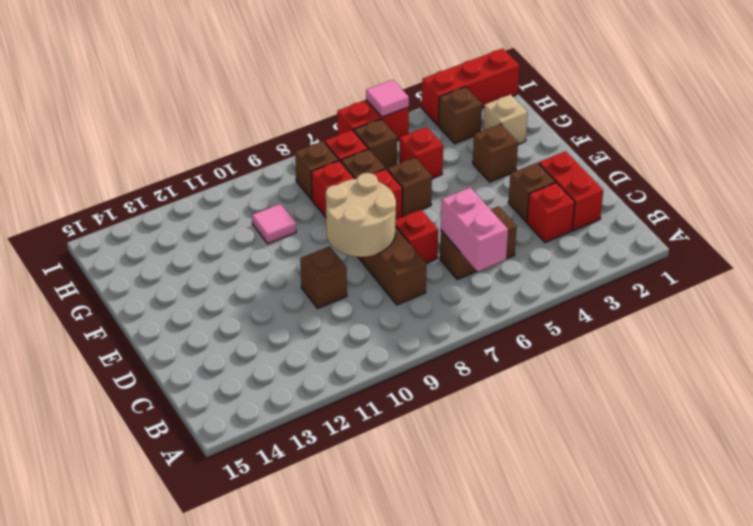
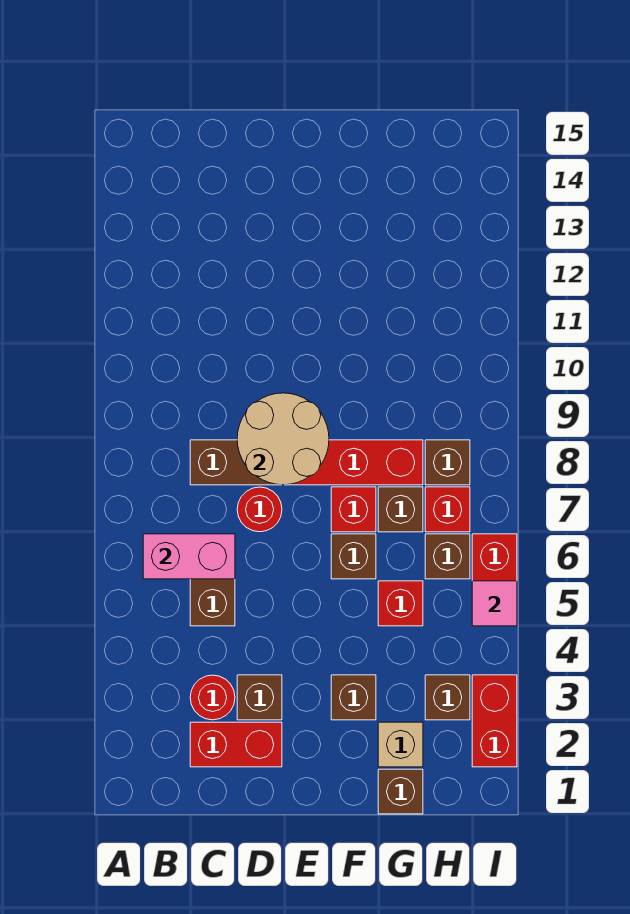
red 1x1 brick [527,183,575,243] -> red 1x1 round brick [190,675,235,720]
red 1x1 brick [395,210,438,263] -> red 1x1 round brick [237,487,282,532]
brown 1x1 brick [300,246,347,308] -> brown 1x1 brick moved to [378,769,423,814]
pink 1x1 tile [252,204,296,244] -> none
red 1x3 brick [422,48,519,125] -> red 1x2 brick [472,675,517,767]

